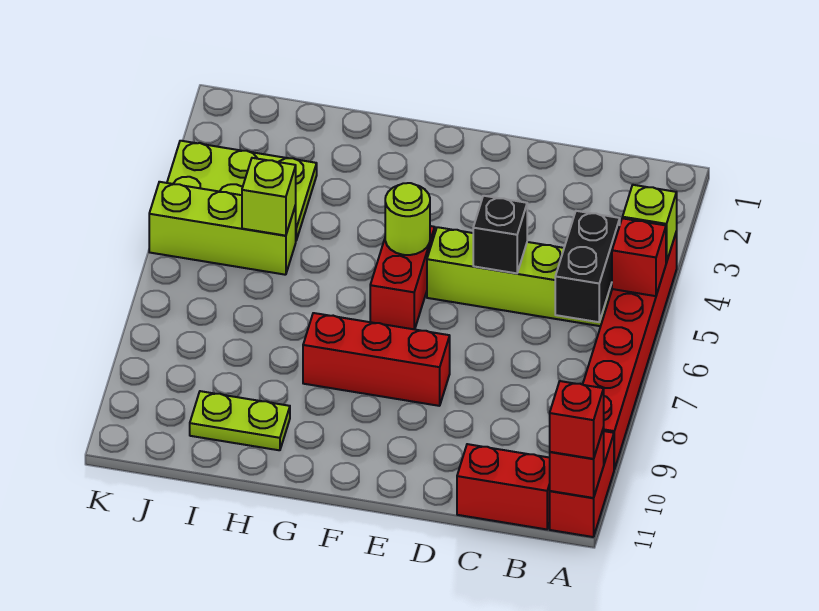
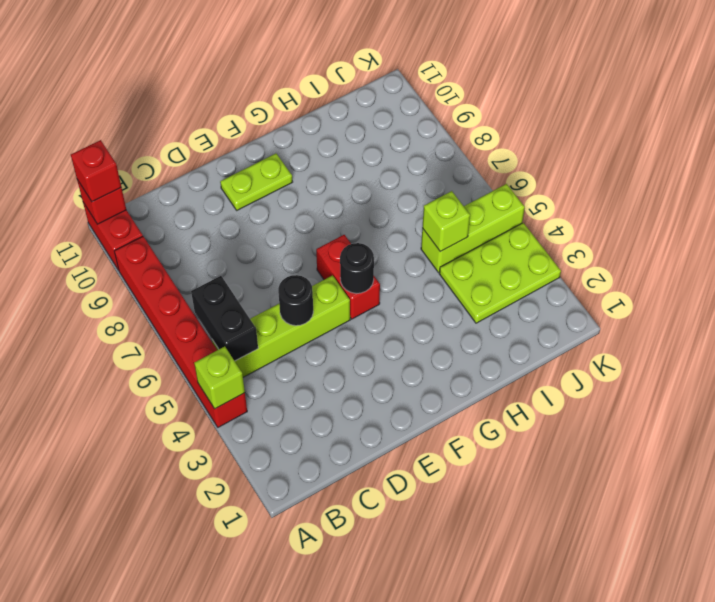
red 1x1 brick [612,218,666,296] -> none
red 1x2 brick [457,444,550,529] -> none
black 1x1 brick [473,196,527,273] -> black 1x1 round brick [278,275,313,326]
red 1x3 brick [303,313,450,406] -> none
lime 1x1 round brick [385,183,430,255] -> black 1x1 round brick [340,243,374,293]
lime 1x2 plate [190,391,290,450] -> lime 1x2 plate moved to [220,154,292,210]

